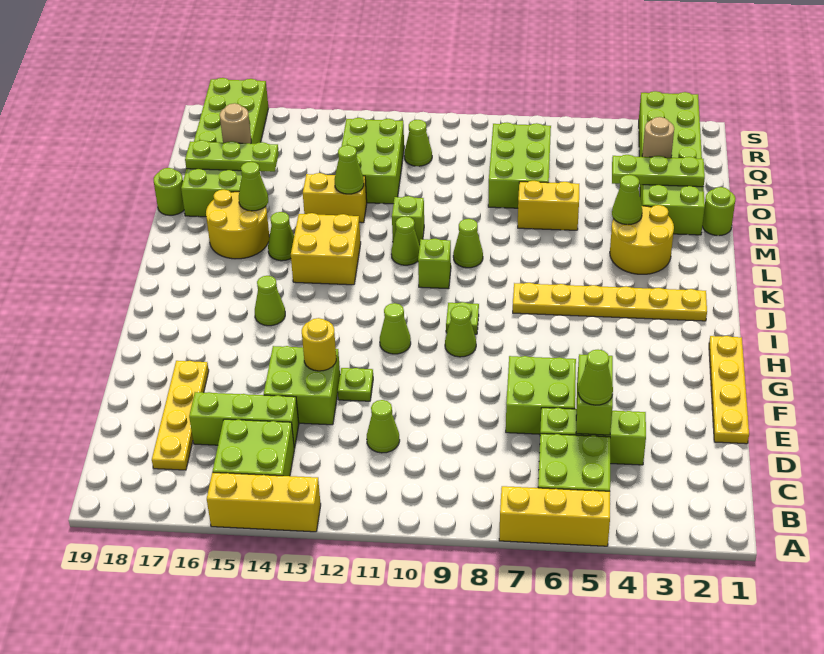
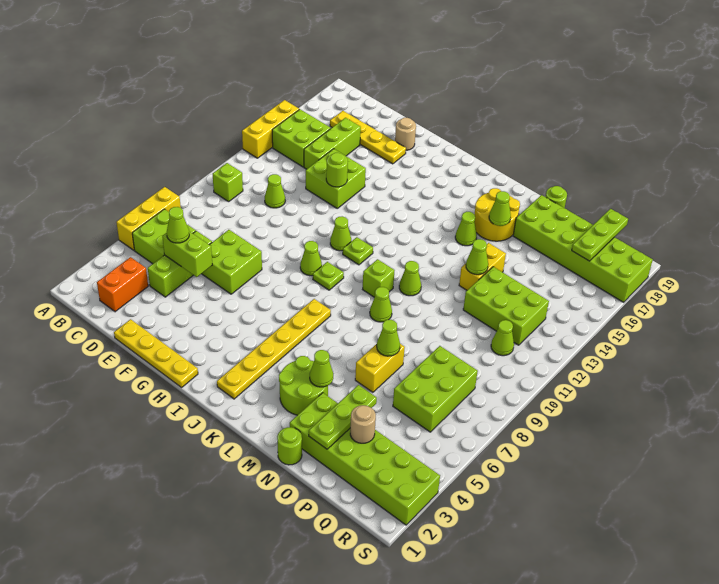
none -> orange 1x2 brick [97,257,148,312]
lime 1x1 plate [338,368,373,401] -> lime 1x1 plate moved to [343,237,373,265]
yellow 1x1 round brick [302,318,336,371] -> lime 1x1 round brick [326,153,348,187]
lime 1x1 cone [255,276,285,326] -> lime 1x1 cone moved to [377,320,400,356]
yellow 2x2 brick [291,213,361,285] -> none
yellow 2x2 round brick [610,205,674,274] -> lime 2x2 round brick [279,356,328,415]
lime 1x1 brick [392,196,424,245] -> lime 1x1 brick moved to [213,163,243,202]
lime 2x3 brick [488,123,551,208] -> lime 2x3 brick turned to [393,346,478,432]
lime 1x3 plate [185,140,279,172] -> lime 1x3 plate moved to [572,209,628,261]
tan 1x1 round brick [220,103,251,144] -> tan 1x1 round brick moved to [395,118,416,150]

